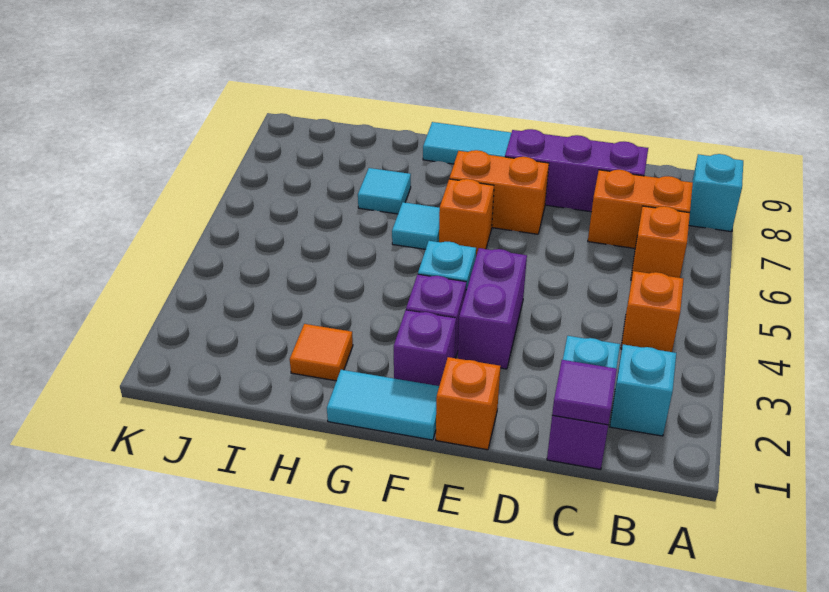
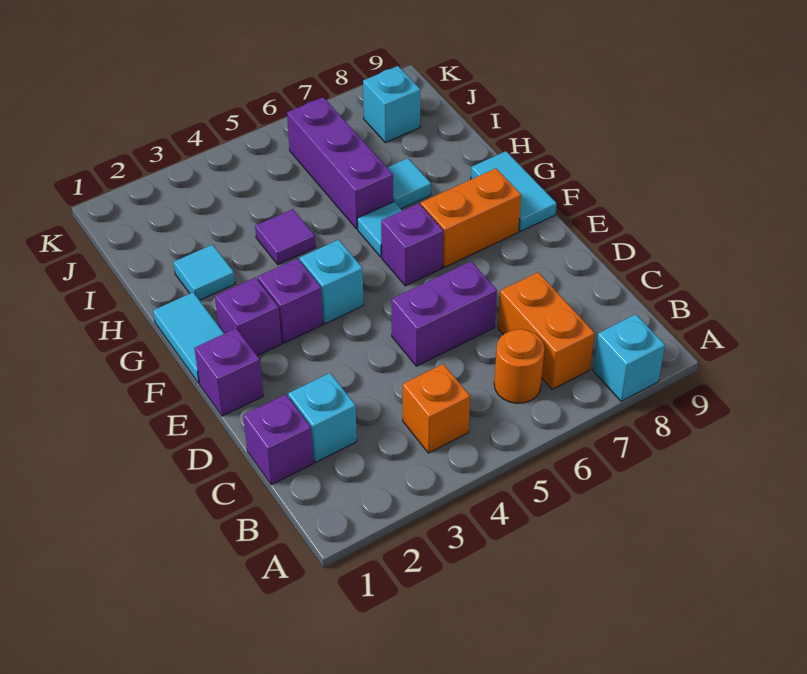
cyan 1x1 brick [610,344,676,436] -> cyan 1x1 brick moved to [363,66,420,143]
orange 1x1 brick [631,206,690,280] -> orange 1x1 round brick [494,329,544,403]
purple 1x1 tile [552,360,617,425] -> purple 1x1 tile moved to [255,209,316,265]
purple 1x3 brick [505,129,648,212] -> purple 1x3 brick moved to [287,97,393,229]
orange 1x1 brick [436,357,501,450] -> purple 1x1 brick [194,328,263,416]
purple 1x2 brick [458,248,527,369] -> purple 1x2 brick moved to [391,261,497,366]
orange 1x2 brick [449,150,549,234] -> orange 1x2 brick turned to [421,168,521,267]
orange 1x1 brick [439,179,494,256] -> purple 1x1 brick [381,203,443,286]
orange 1x1 tile [290,324,353,381] -> cyan 1x1 tile [173,245,235,300]

